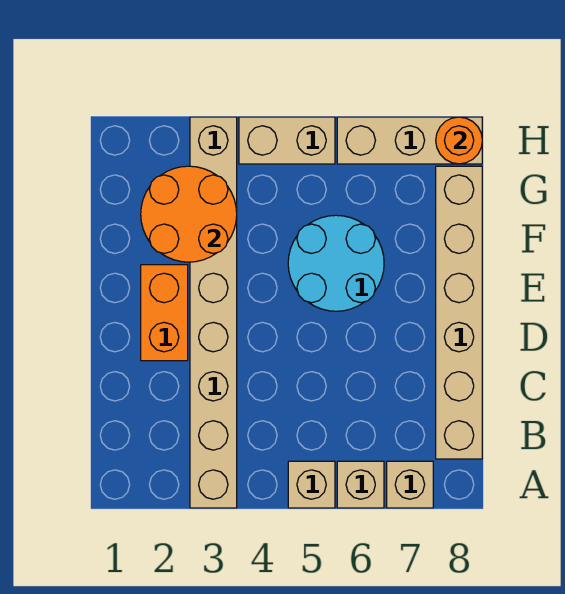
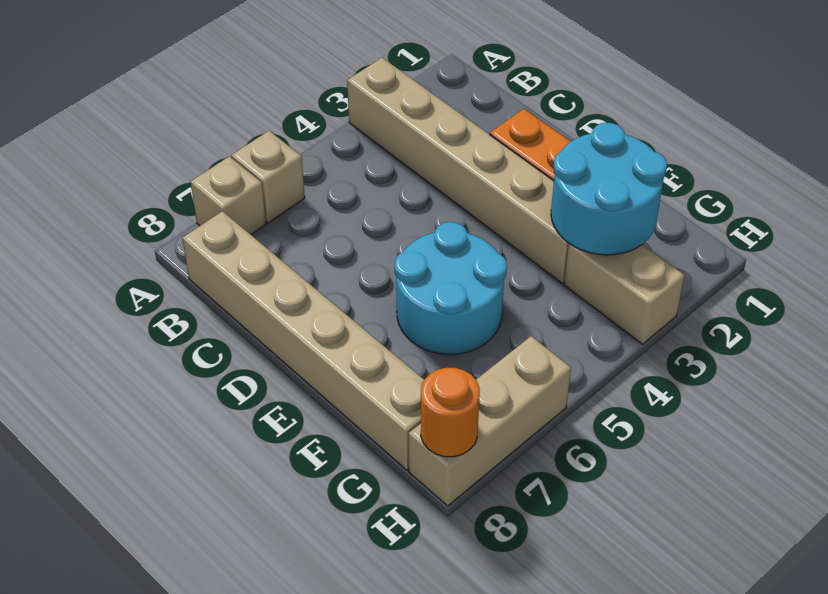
tan 1x1 brick [288,461,335,508] -> none
orange 2x2 round brick [141,166,237,262] -> cyan 2x2 round brick [551,123,667,255]
tan 1x2 brick [239,117,335,164] -> none

